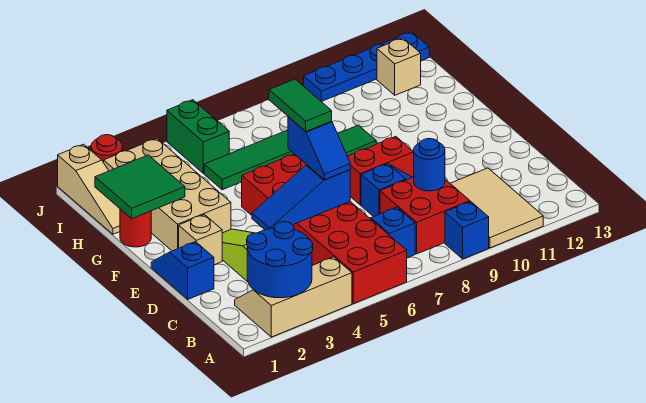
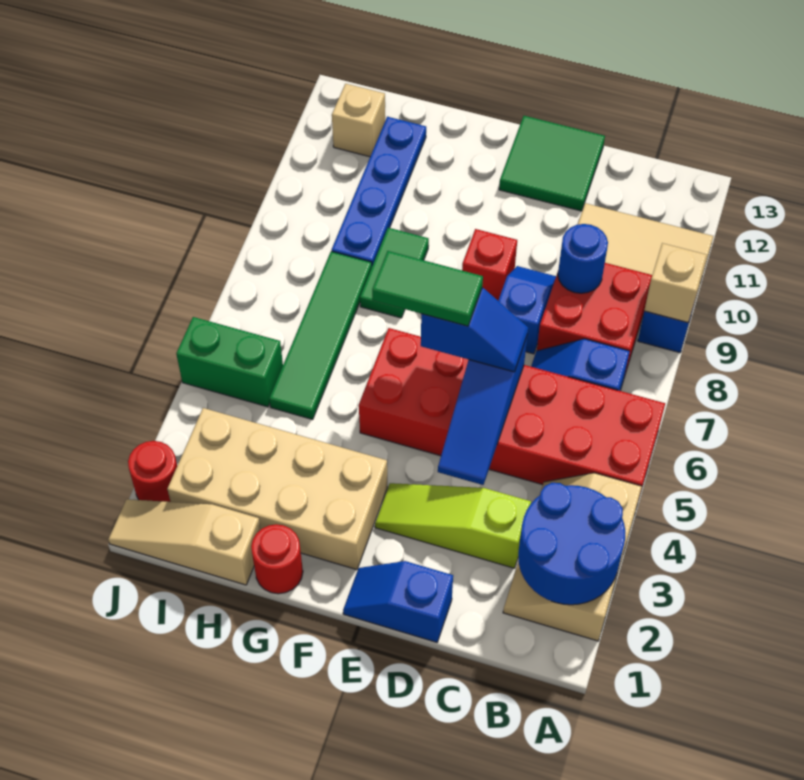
tan 1x1 brick [179,215,222,265] -> tan 1x1 brick moved to [644,243,707,323]
red 1x2 brick [347,137,414,205] -> red 1x1 brick [462,229,517,300]
green 2x2 tile [95,155,185,218] -> green 2x2 tile moved to [499,116,605,211]
tan 1x3 slope [58,144,120,234] -> tan 1x3 slope turned to [108,499,261,585]
blue 1x4 plate [304,32,429,101] -> blue 1x4 plate moved to [332,117,426,265]

